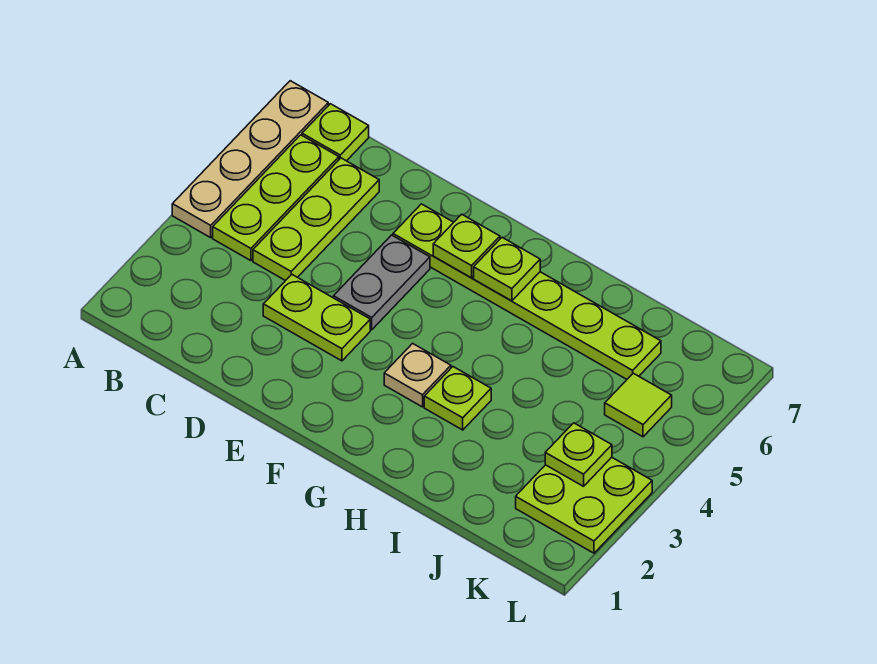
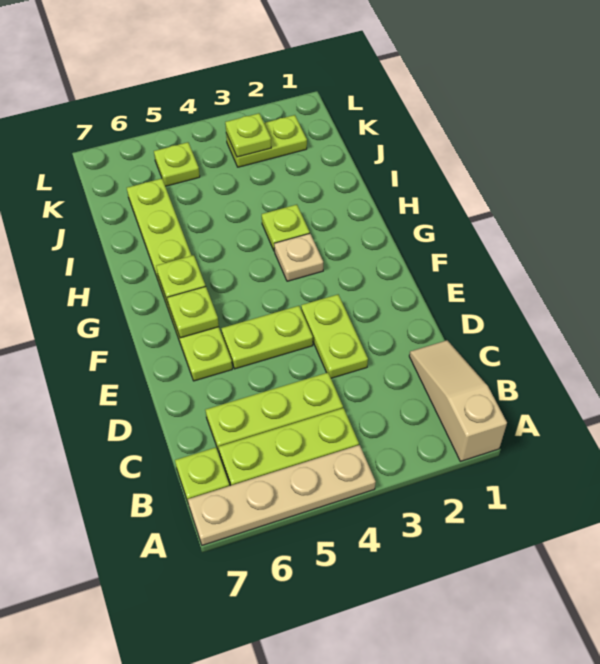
none -> tan 1x3 slope [409,340,507,461]
grey 1x2 plate [333,235,430,330] -> lime 1x2 plate [221,306,313,369]
lime 2x2 plate [516,457,652,553] -> lime 1x2 plate [226,115,307,167]
lime 1x1 tile [605,373,672,437] -> lime 1x1 plate [154,142,200,186]

